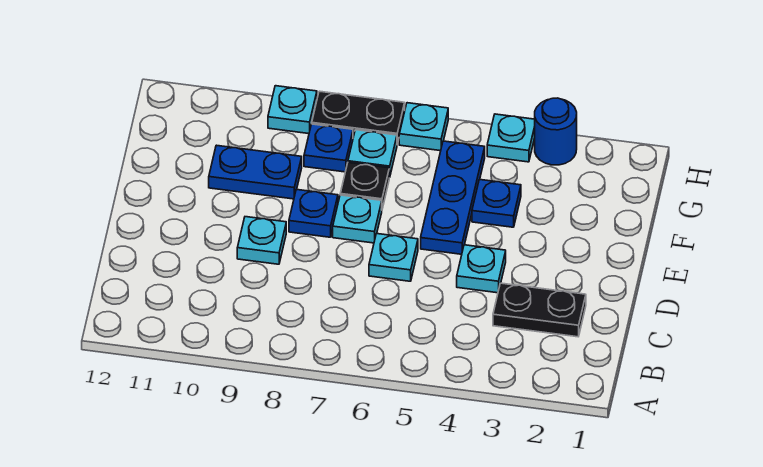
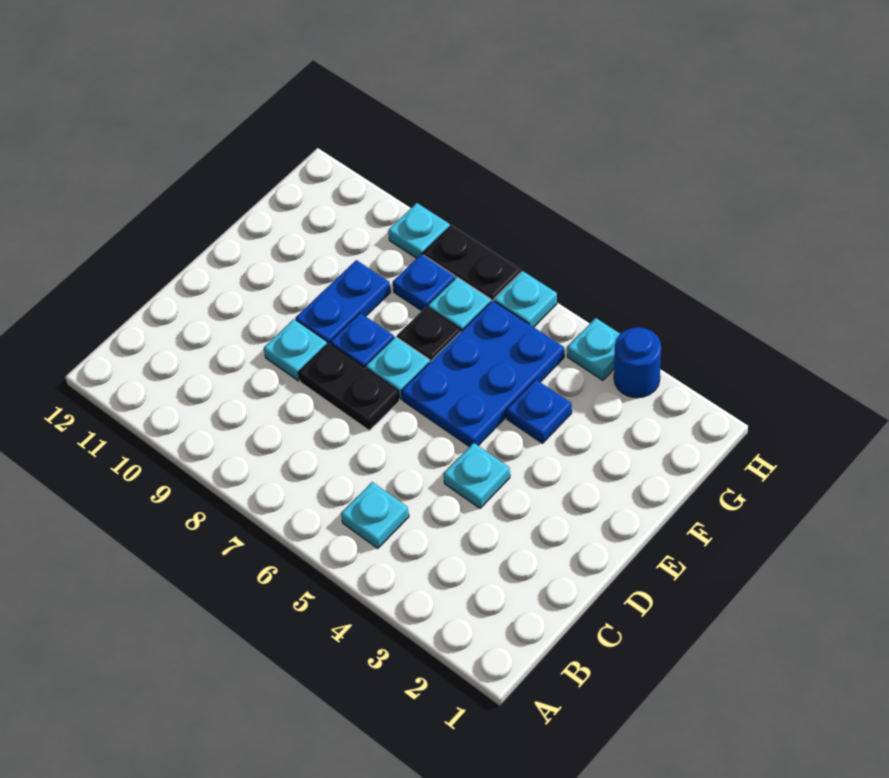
black 1x2 plate [493,283,586,337] -> black 1x2 plate moved to [298,343,399,430]
cyan 1x1 plate [369,234,418,281] -> cyan 1x1 plate moved to [341,482,409,548]
blue 1x3 plate [421,141,485,254] -> blue 2x3 plate [402,300,564,447]
blue 1x2 plate [209,145,302,199] -> blue 1x2 plate turned to [296,260,391,344]

